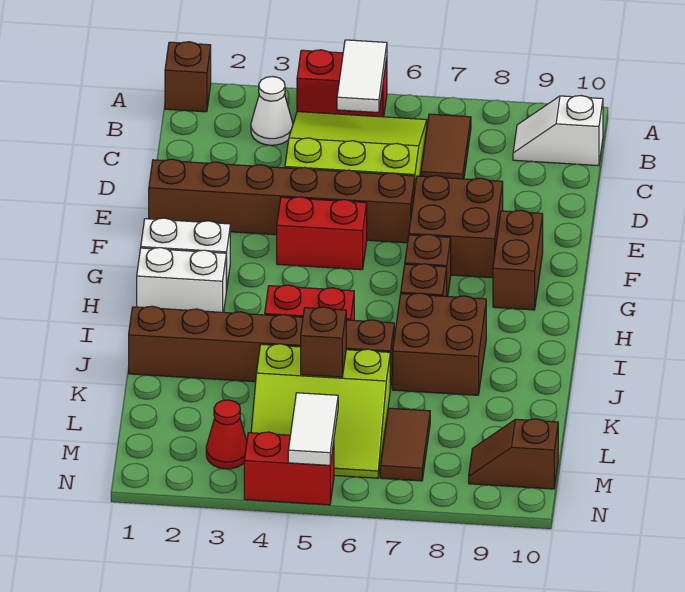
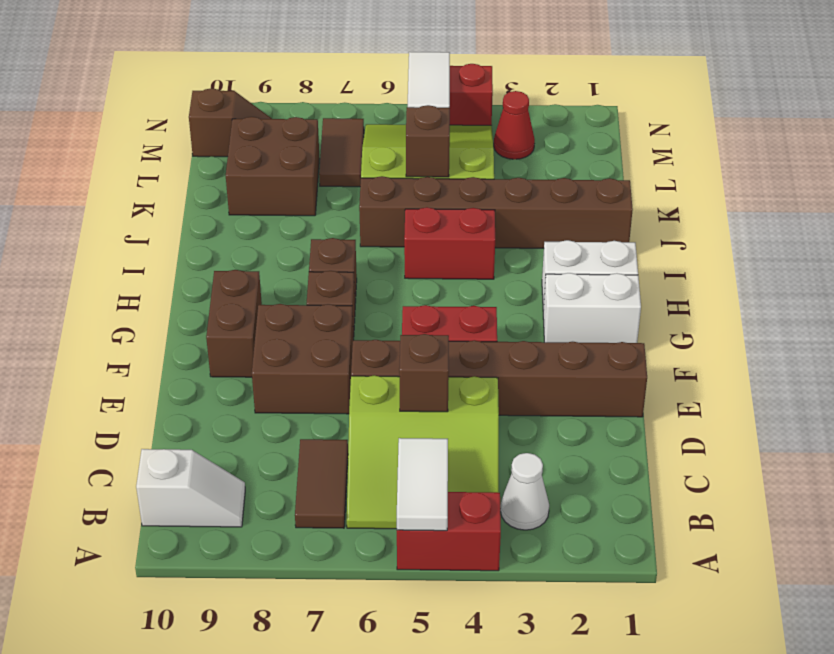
brown 1x1 brick [165,42,211,112] -> brown 1x1 brick moved to [399,334,449,412]
brown 2x2 brick [393,293,486,395] -> brown 2x2 brick moved to [226,117,320,216]

